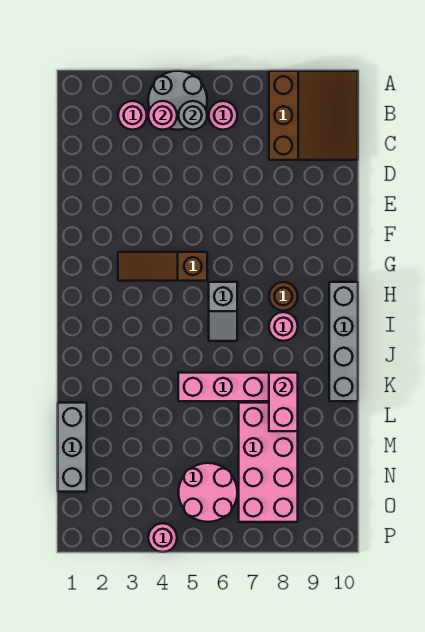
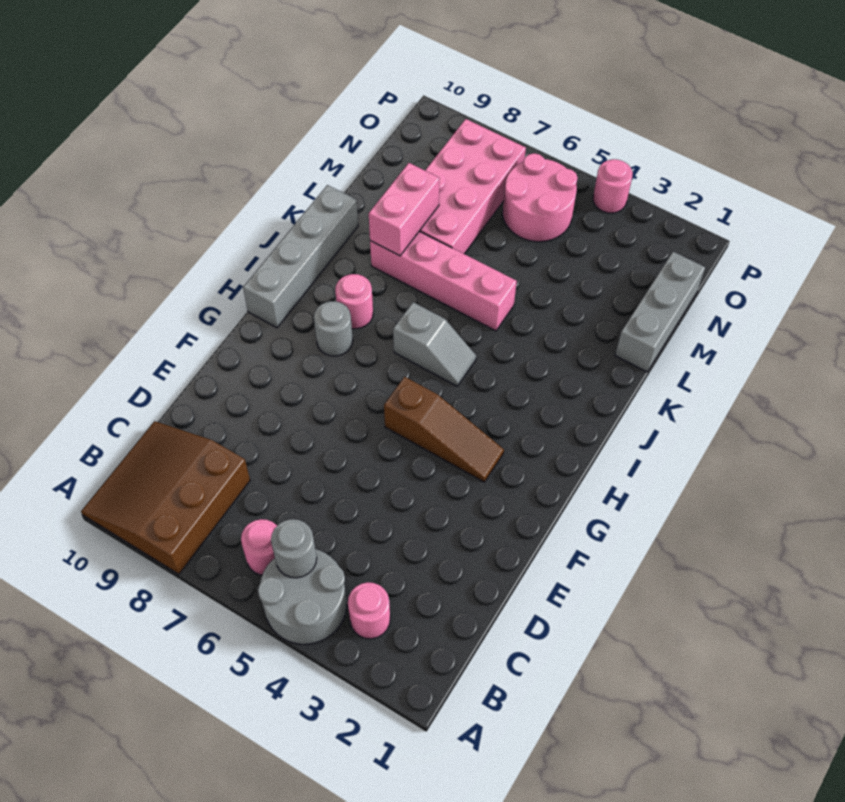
pink 1x1 round brick [148,101,177,130] -> none
grey 1x2 slope [209,282,237,341] -> grey 1x2 slope turned to [393,302,476,386]
brown 1x1 round brick [269,282,298,311] -> grey 1x1 round brick [314,301,353,356]

